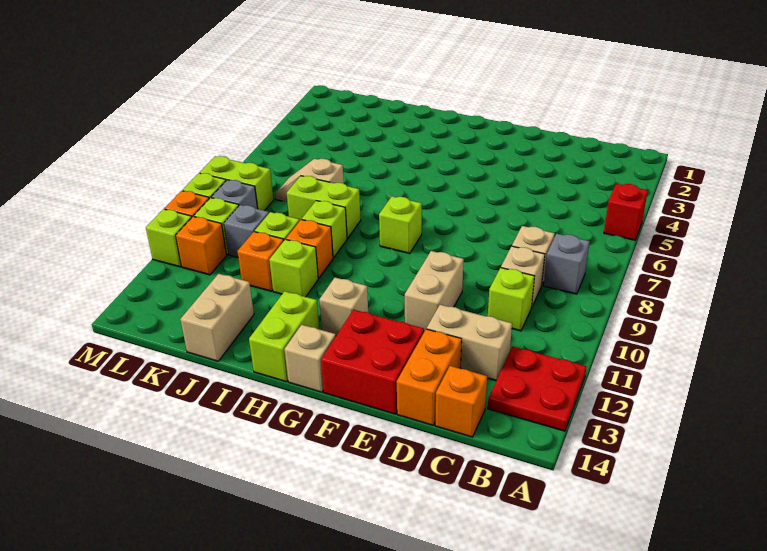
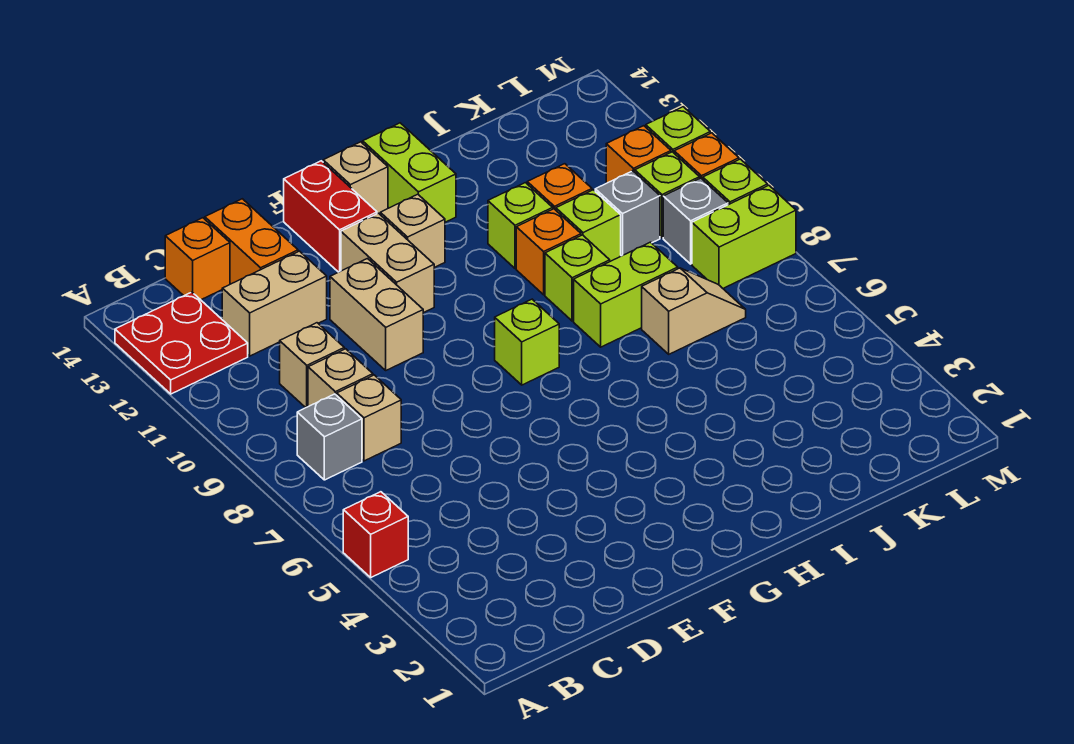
lime 1x1 brick [488,268,534,331] -> tan 1x1 brick [280,323,344,408]
red 2x2 brick [321,310,424,414] -> red 1x2 brick [284,161,377,272]
tan 1x2 brick [180,274,254,361] -> tan 1x2 brick moved to [341,213,434,313]

